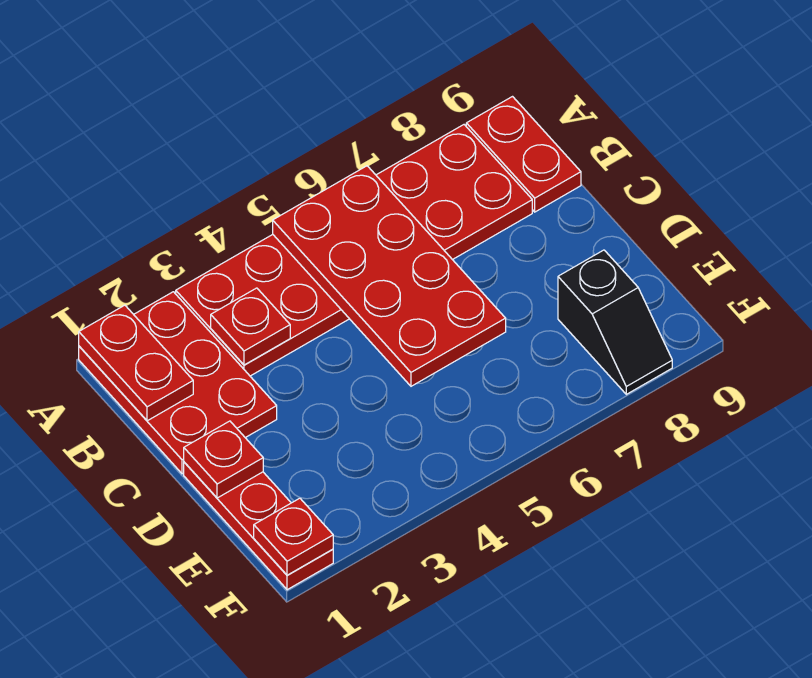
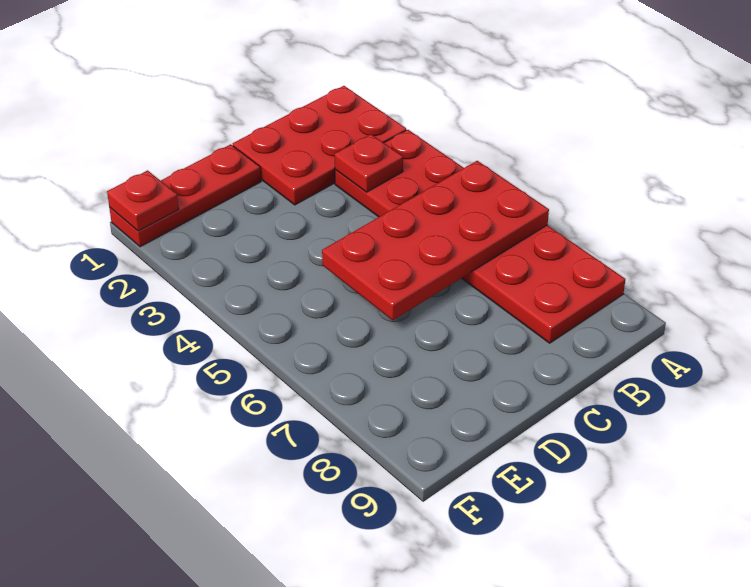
red 1x2 plate [79,305,193,421] -> none
red 1x2 plate [466,97,581,212] -> none
red 1x1 plate [184,421,263,498] -> none
black 1x2 slope [558,250,672,394] -> none

